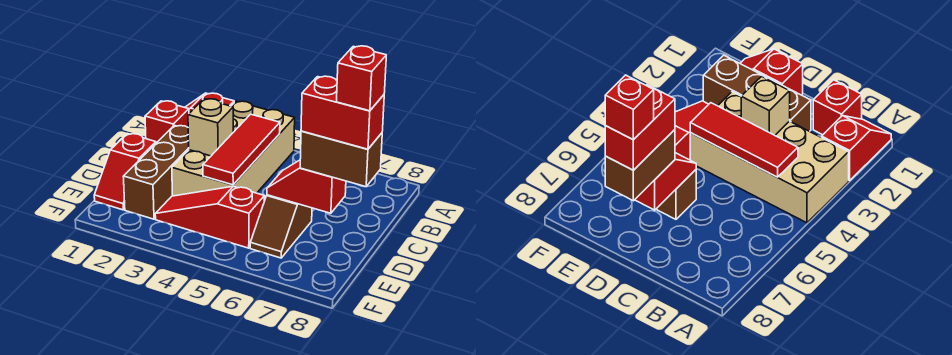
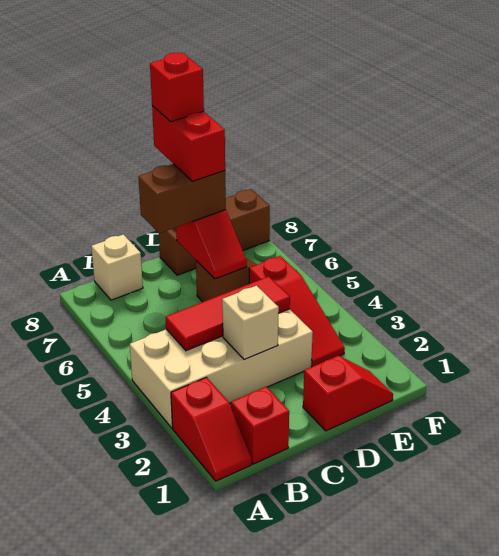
none -> tan 1x1 brick [91,234,143,300]
brown 1x3 brick [123,125,189,219] -> brown 1x3 brick moved to [159,189,270,275]
brown 1x2 brick [300,131,382,187] -> brown 1x2 brick turned to [138,164,226,233]

